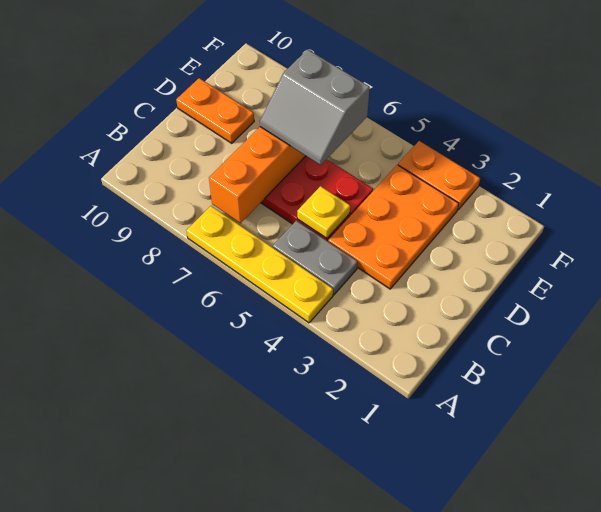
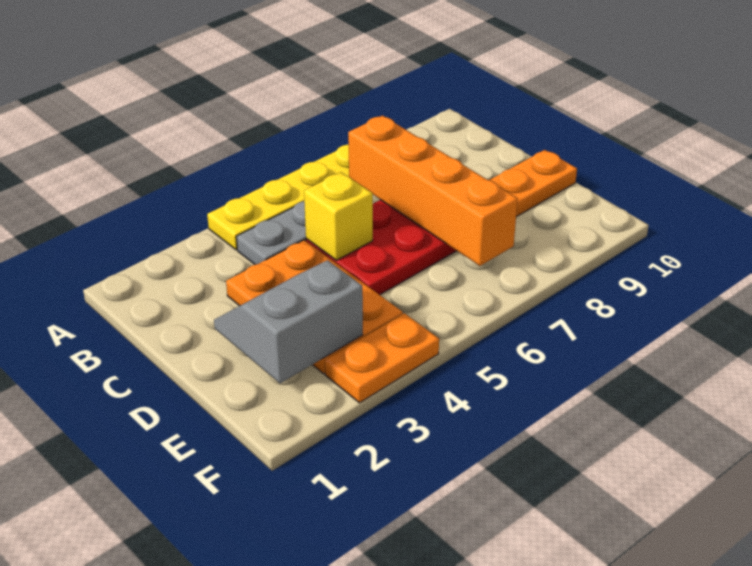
yellow 1x1 plate [297,186,350,238] -> yellow 1x1 brick [304,172,373,260]
grey 2x2 slope [260,49,370,165] -> grey 2x2 slope moved to [214,260,363,383]

